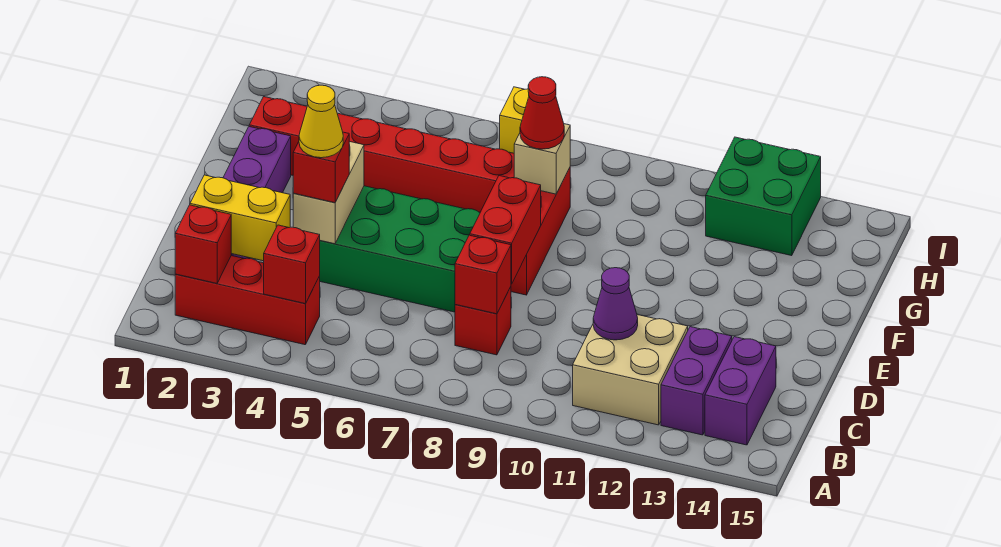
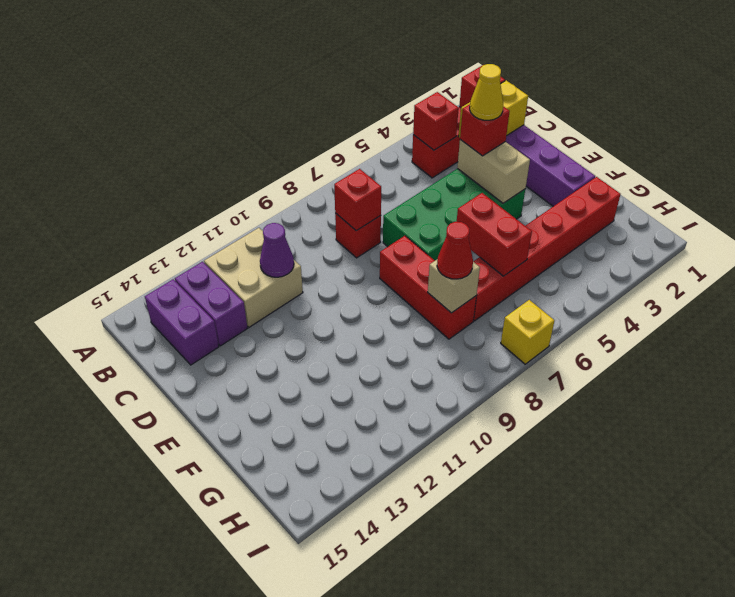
red 1x2 brick [470,176,541,284] -> red 1x2 brick moved to [457,193,532,276]
green 2x2 brick [706,137,821,256] -> none

